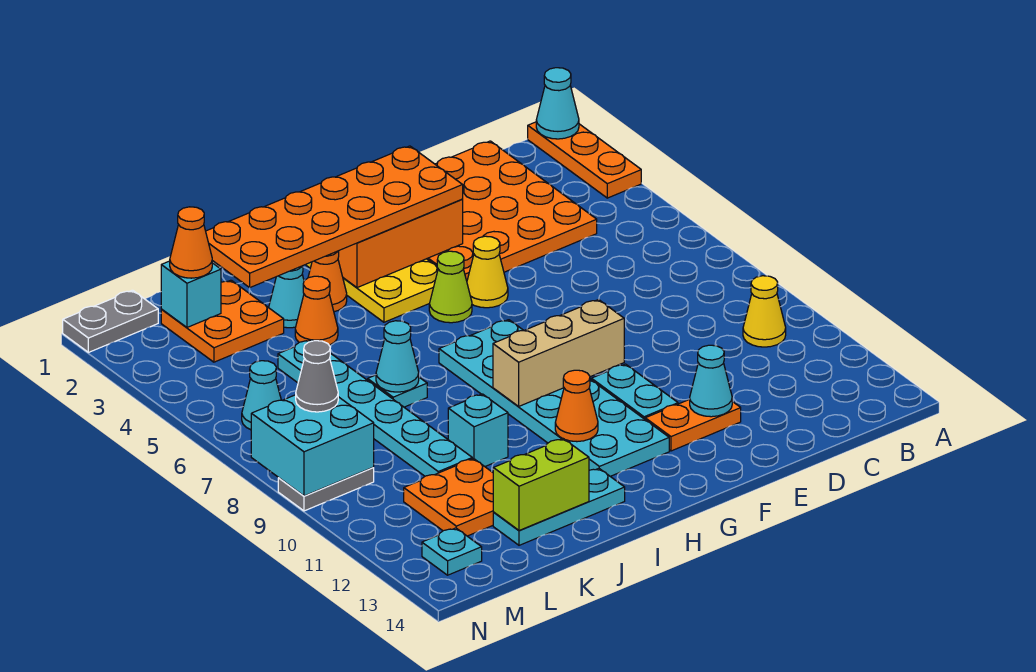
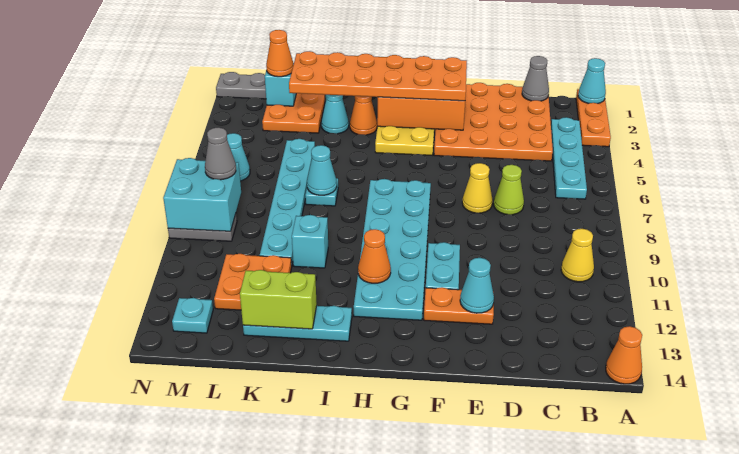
none -> cyan 1x4 plate [551,117,587,199]
none -> grey 1x1 cone [522,56,549,101]
yellow 1x1 cone [467,236,508,308] -> yellow 1x1 cone moved to [462,163,493,213]
tan 1x3 brick [493,299,624,407] -> none
lime 1x1 cone [429,251,472,323] -> lime 1x1 cone moved to [494,165,524,215]
orange 1x1 cone [295,276,338,345] -> orange 1x1 cone moved to [606,326,642,384]

